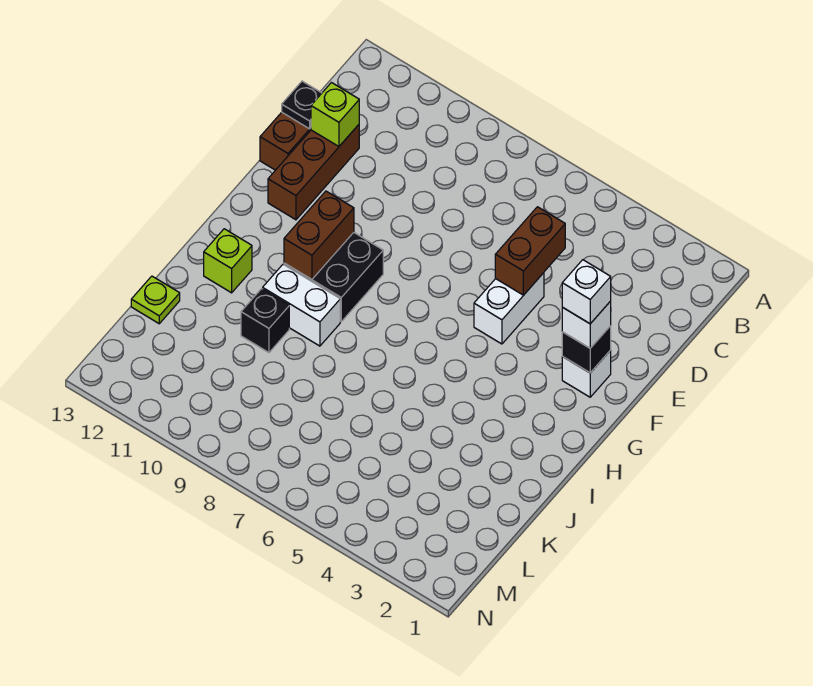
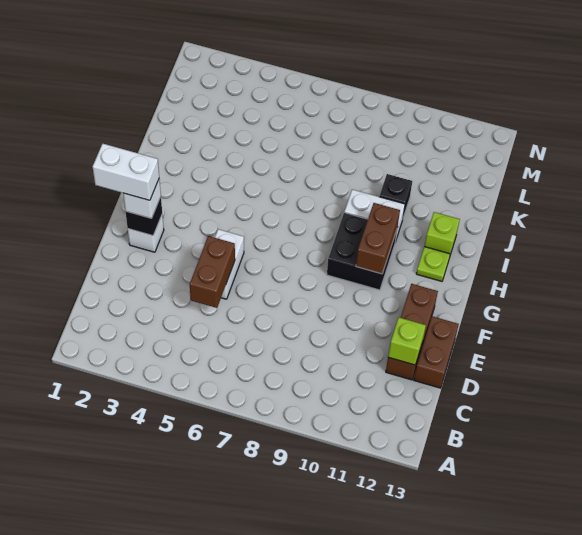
black 1x1 plate [282,81,322,129] -> none
white 1x1 brick [562,260,611,324] -> white 1x2 brick [93,144,159,200]
lime 1x1 plate [131,276,180,324] -> lime 1x1 plate moved to [416,247,450,281]

